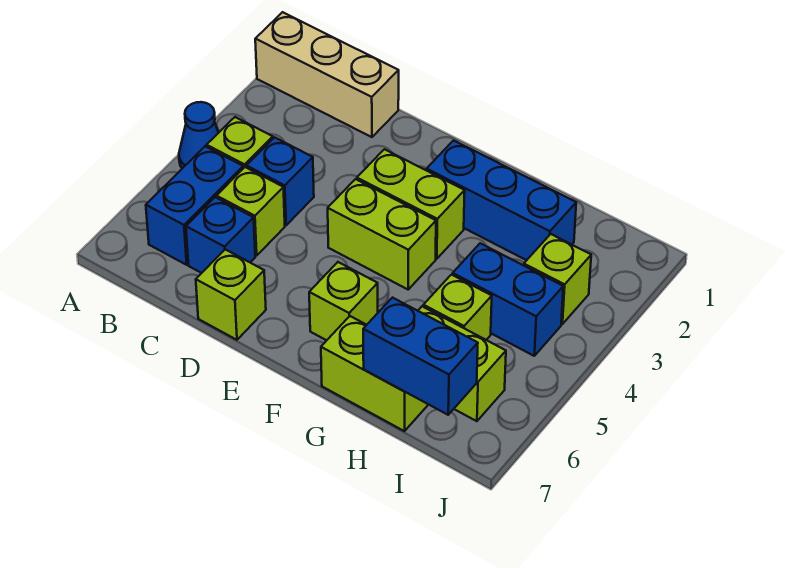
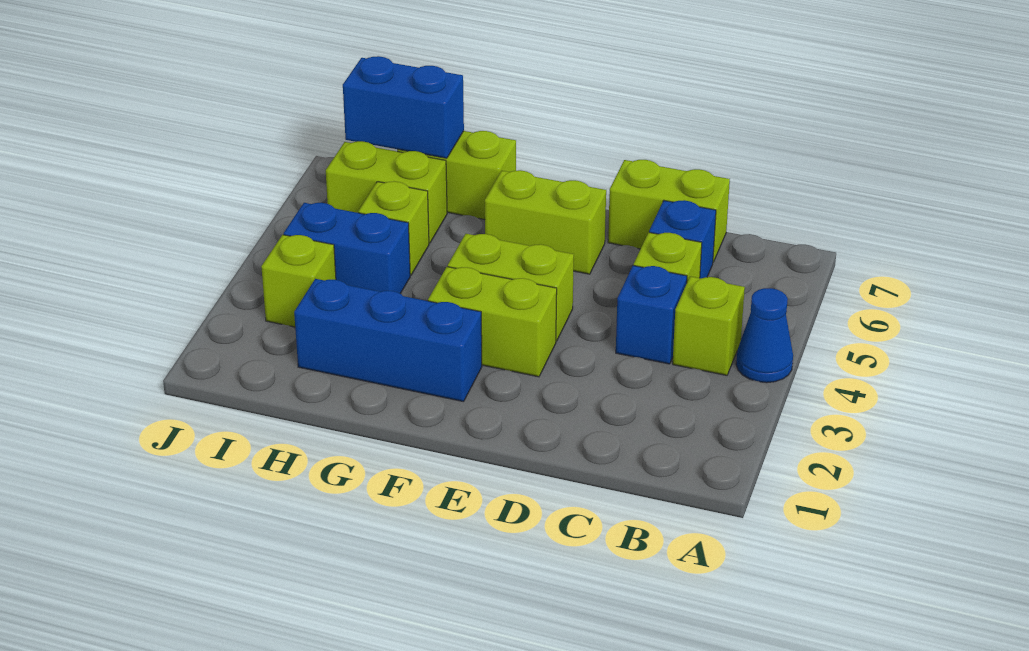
tan 1x3 brick [255,12,399,137] -> none
blue 1x2 brick [146,146,243,265] -> none
lime 1x1 brick [196,249,266,340] -> lime 1x2 brick [608,160,730,262]
lime 1x1 brick [309,262,378,340] -> lime 1x2 brick [485,170,606,274]

